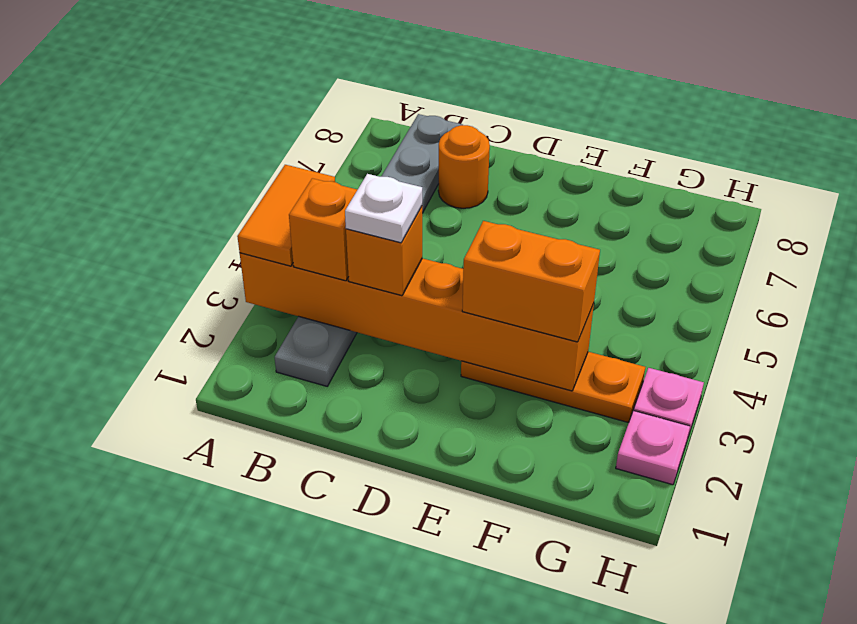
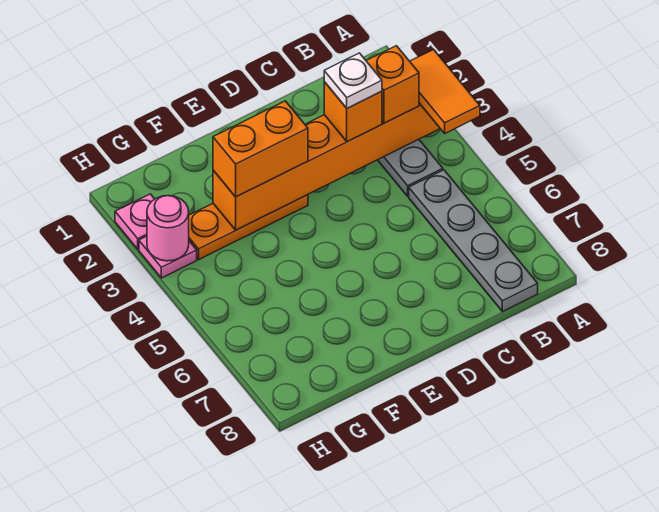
orange 1x1 round brick [438,125,490,208] -> none
none -> pink 1x1 round brick [147,196,189,261]

